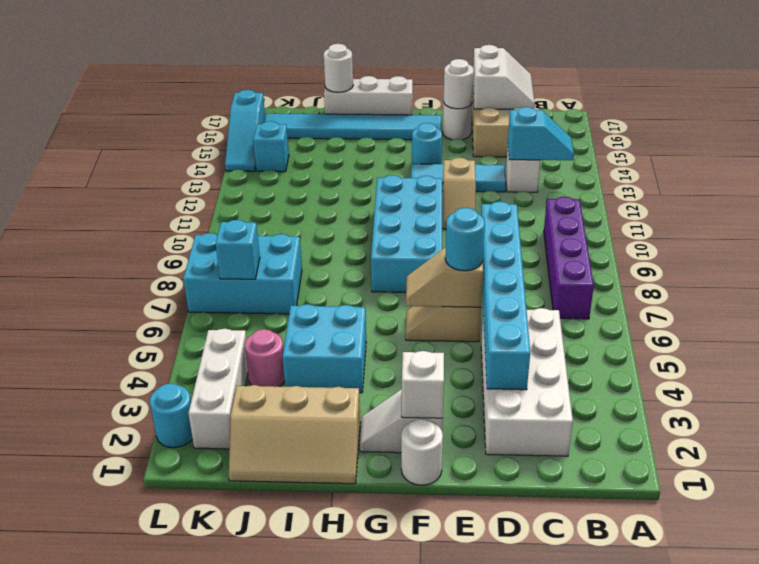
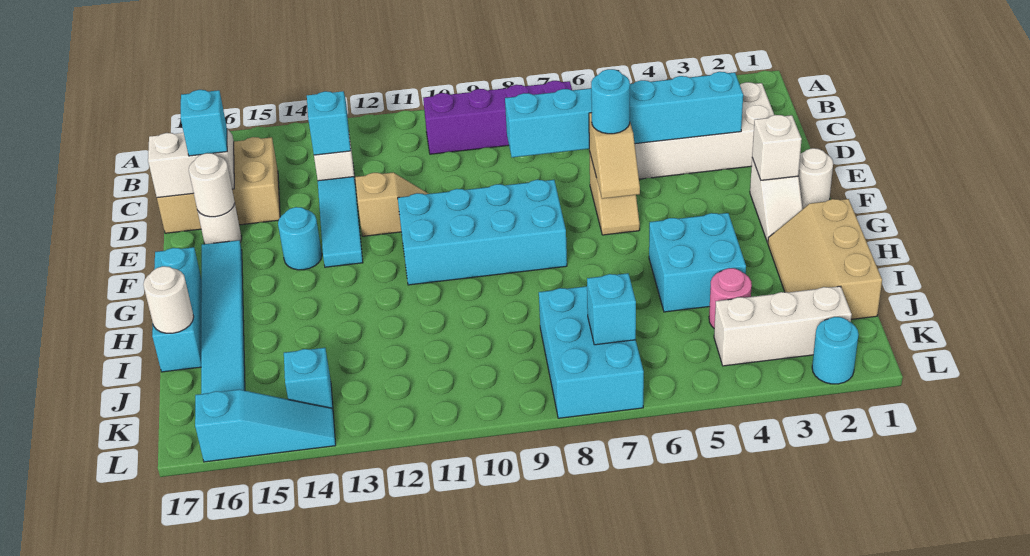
none -> cyan 1x1 brick [181,90,227,156]
white 1x3 brick [324,76,413,115] -> cyan 1x3 brick [152,247,202,372]
tan 2x3 slope [229,385,360,484] -> tan 2x3 slope turned to [768,199,882,319]

